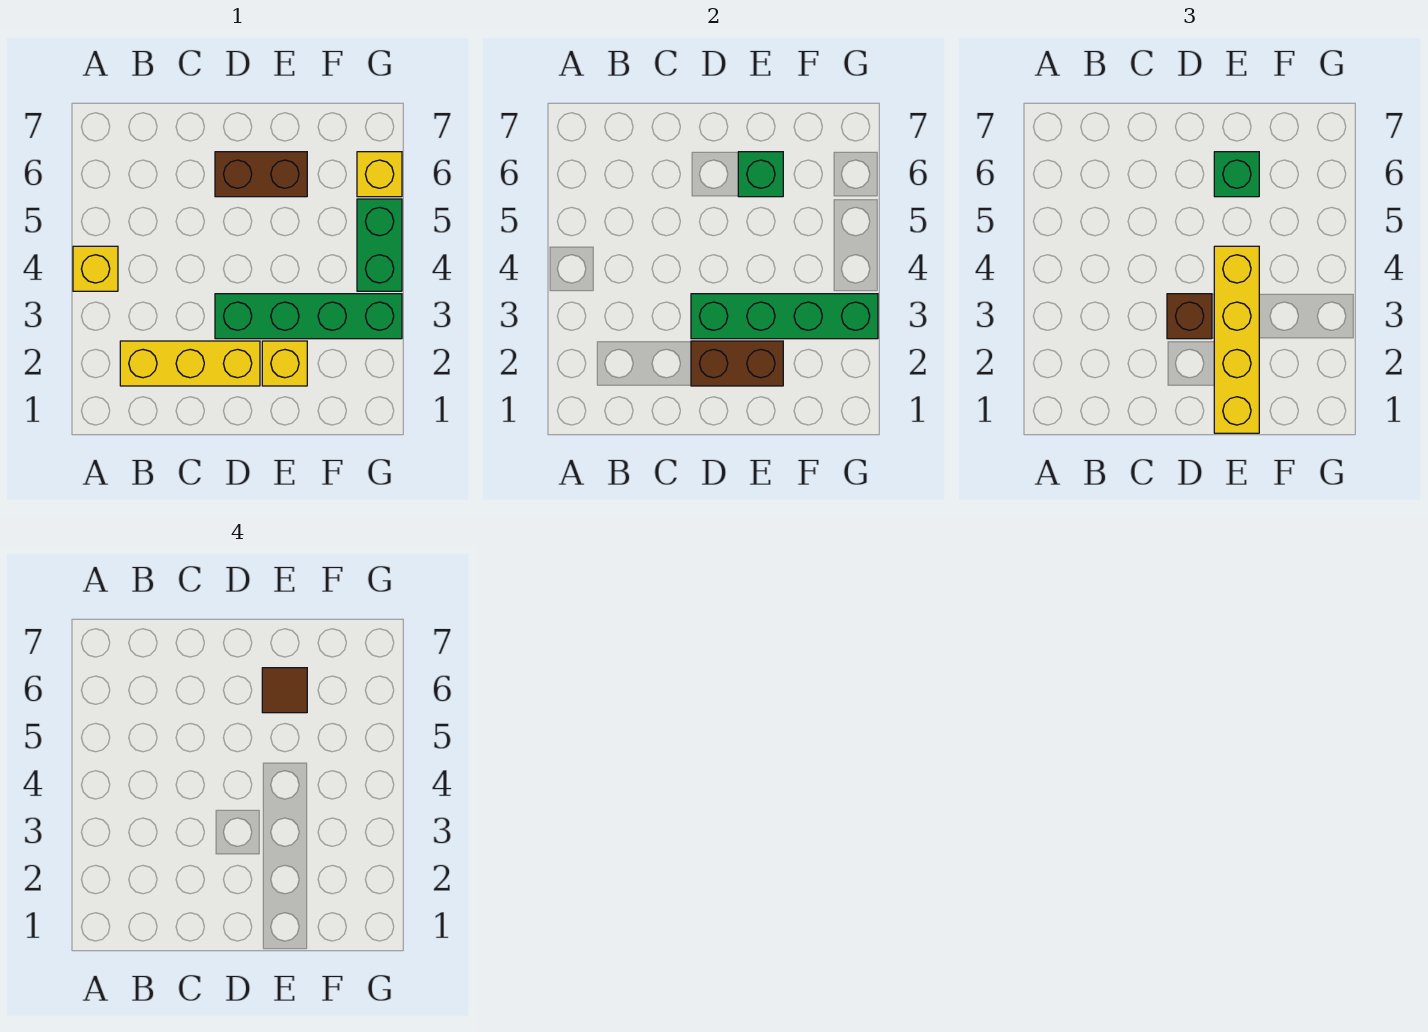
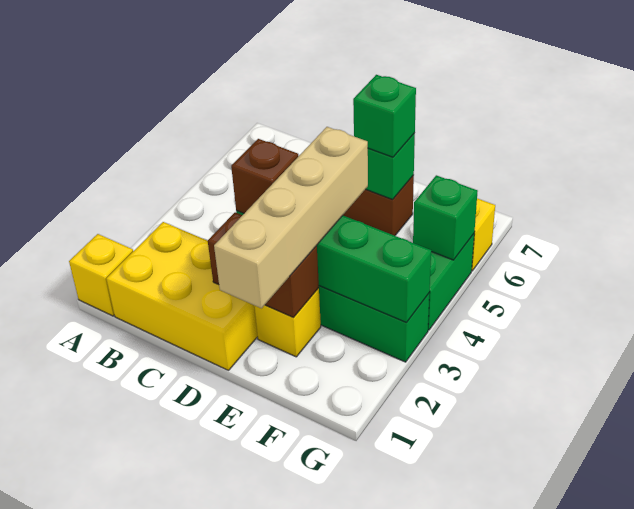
yellow 1x1 brick [73,246,118,291] -> yellow 1x1 brick moved to [69,234,133,316]
yellow 1x3 brick [120,341,260,386] -> yellow 2x3 brick [106,222,258,370]
yellow 1x4 brick [1214,246,1259,433] -> tan 1x4 brick [214,127,368,308]
brown 1x1 tile [262,668,307,713] -> none
none -> green 1x1 brick [413,175,478,260]

